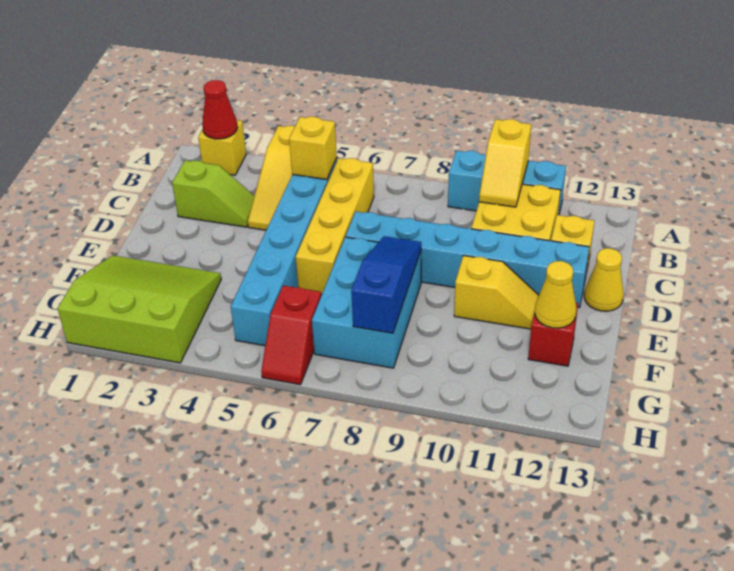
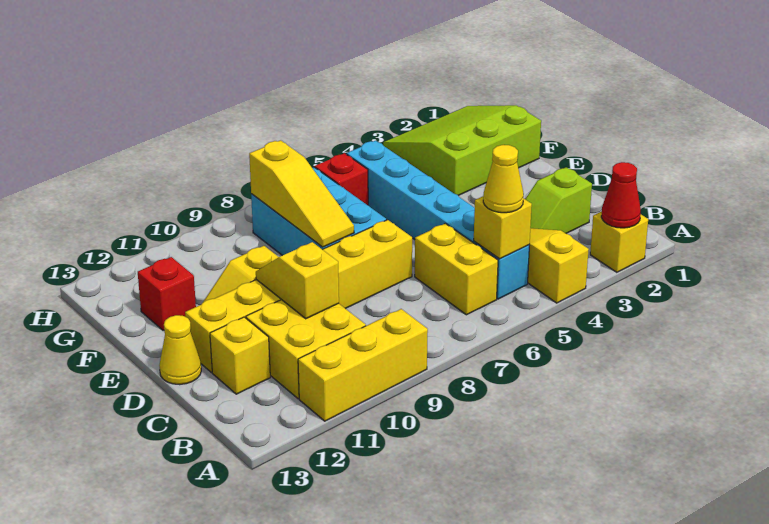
cyan 1x3 brick [448,151,566,215] -> yellow 1x3 brick [298,309,428,421]
yellow 1x2 slope [479,119,531,207] -> yellow 1x2 slope moved to [256,242,339,319]
yellow 1x4 brick [296,158,374,295] -> yellow 1x2 brick [415,223,498,315]
cyan 1x6 brick [346,211,589,307] -> yellow 1x6 brick [185,220,412,372]
blue 1x3 slope [351,236,421,333] -> yellow 1x3 slope [249,140,354,247]
lime 3x3 slope [58,256,221,363] -> lime 3x3 slope turned to [383,105,541,196]
yellow 1x1 cone [535,261,576,328] -> yellow 1x1 cone moved to [483,145,524,213]

